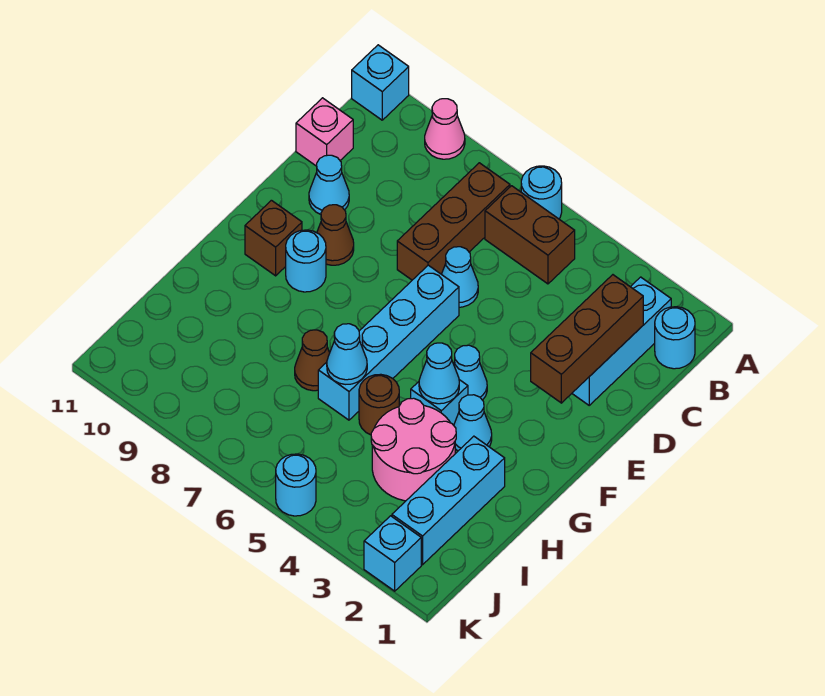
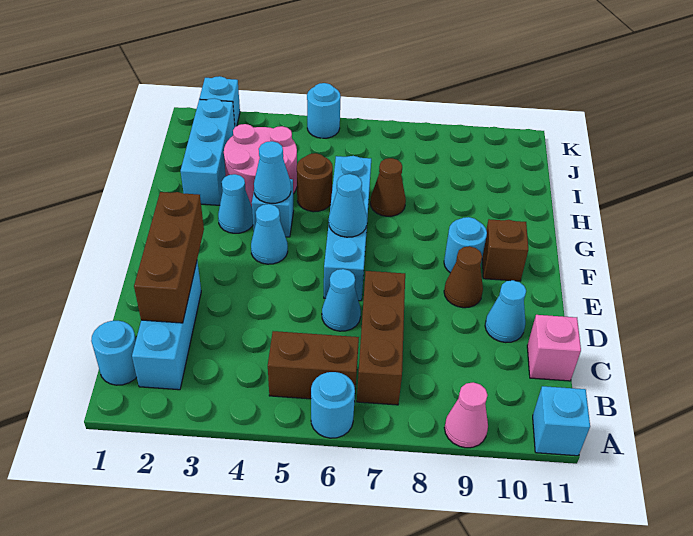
cyan 1x1 cone [327,324,367,384] -> cyan 1x1 cone moved to [329,174,367,237]

